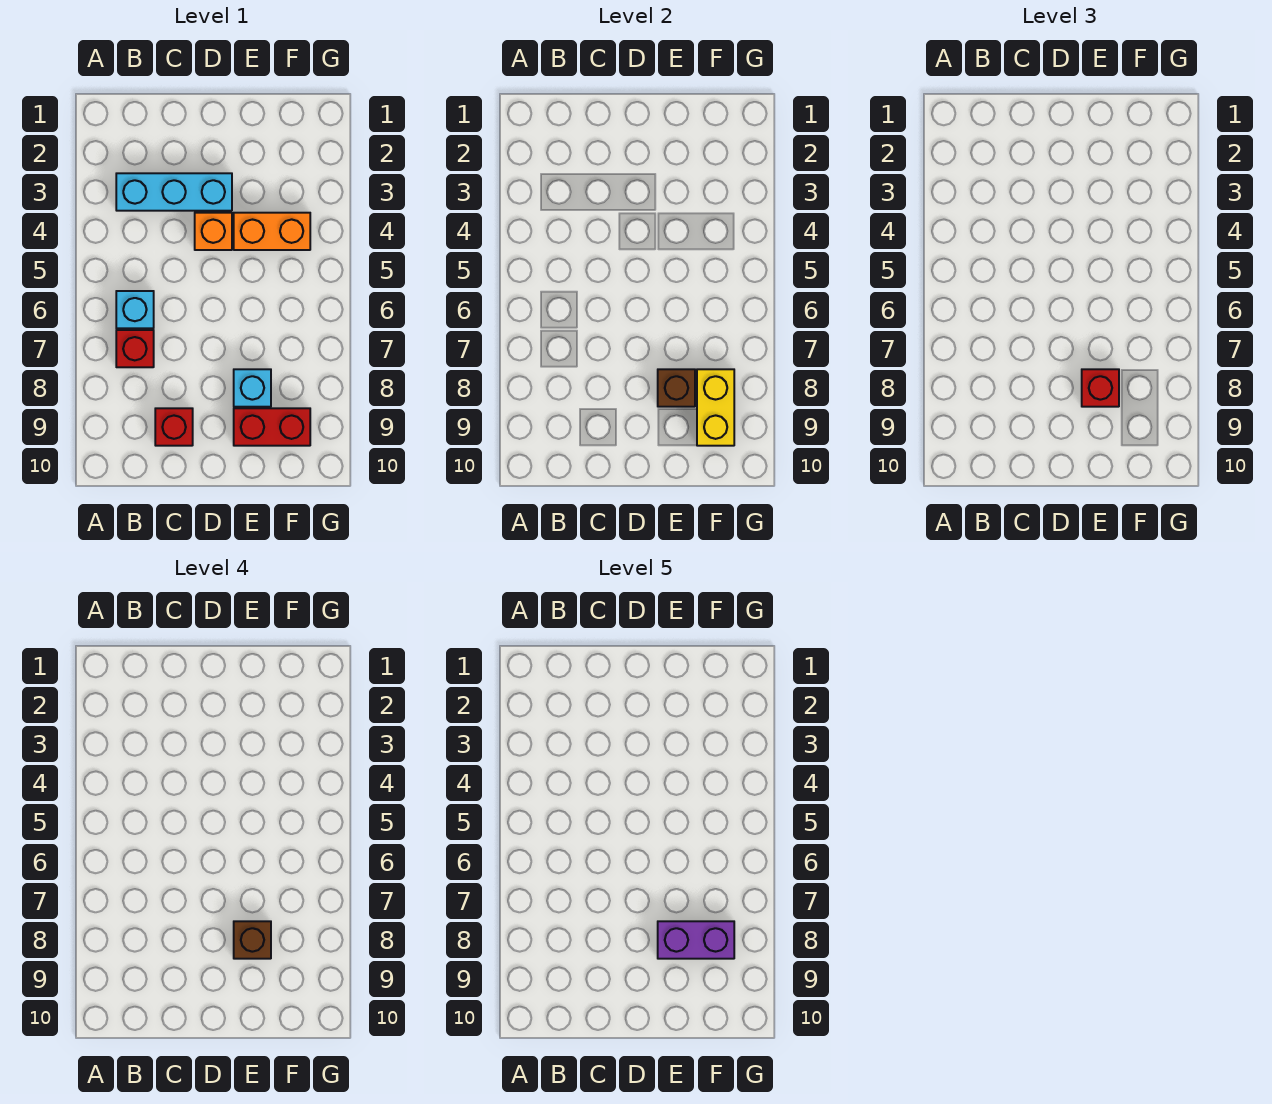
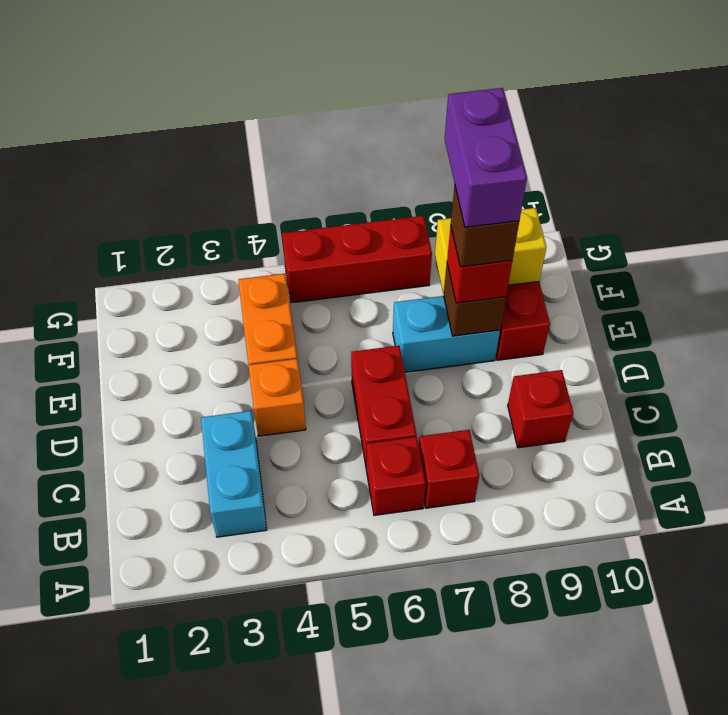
cyan 1x3 brick [116,173,232,211] -> cyan 1x2 brick [201,411,267,537]
cyan 1x1 brick [116,291,154,328] -> red 1x1 brick [366,437,426,515]
none -> red 1x2 brick [351,346,417,465]
cyan 1x1 brick [234,369,271,407] -> cyan 1x2 brick [393,296,500,372]
none -> red 1x3 brick [282,216,432,303]

